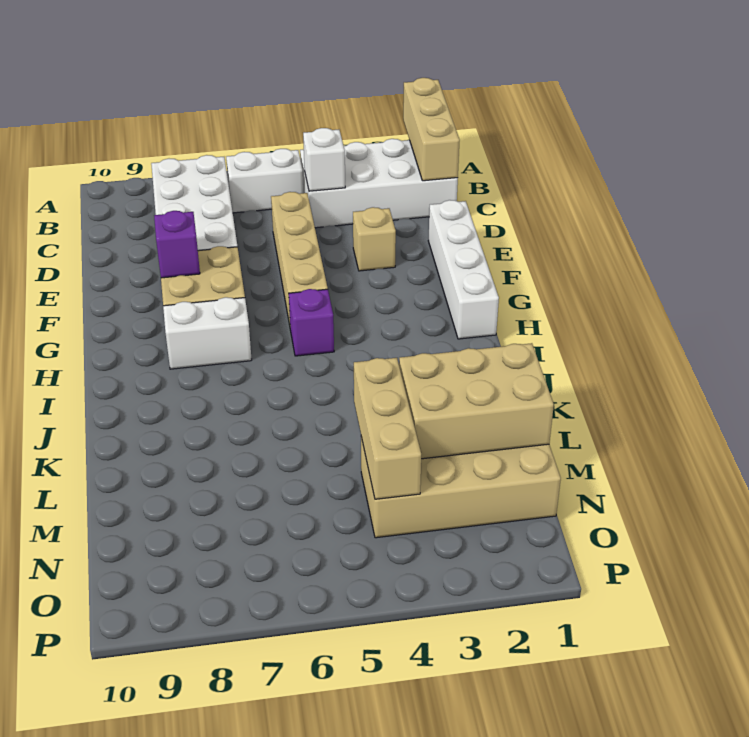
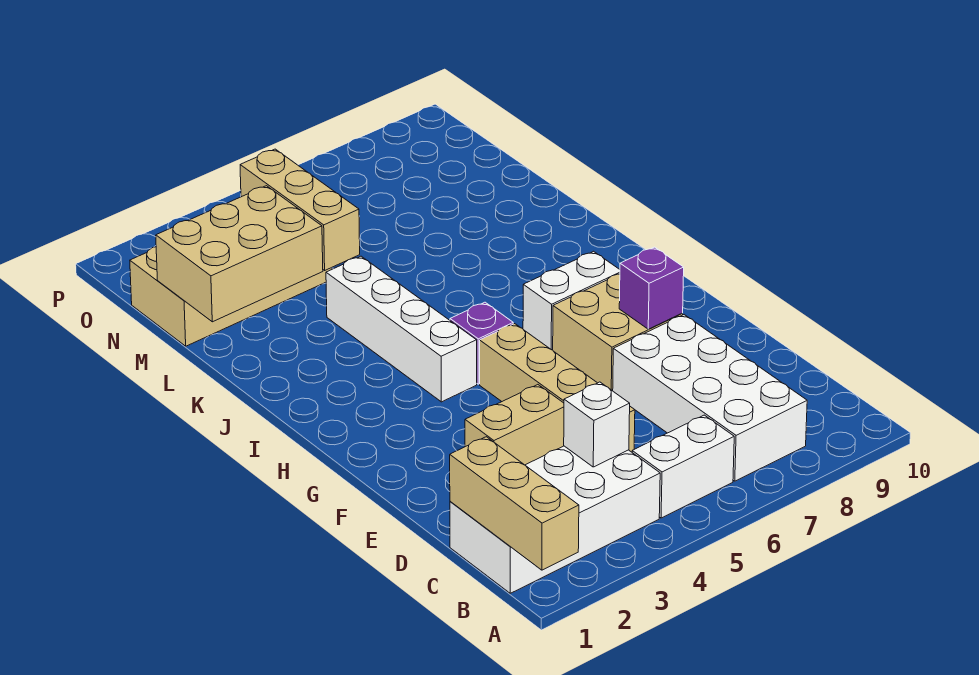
white 1x4 brick [428,200,499,339] -> white 1x4 brick moved to [326,256,477,402]
tan 1x1 brick [353,207,396,271] -> tan 1x2 brick [465,385,564,465]

